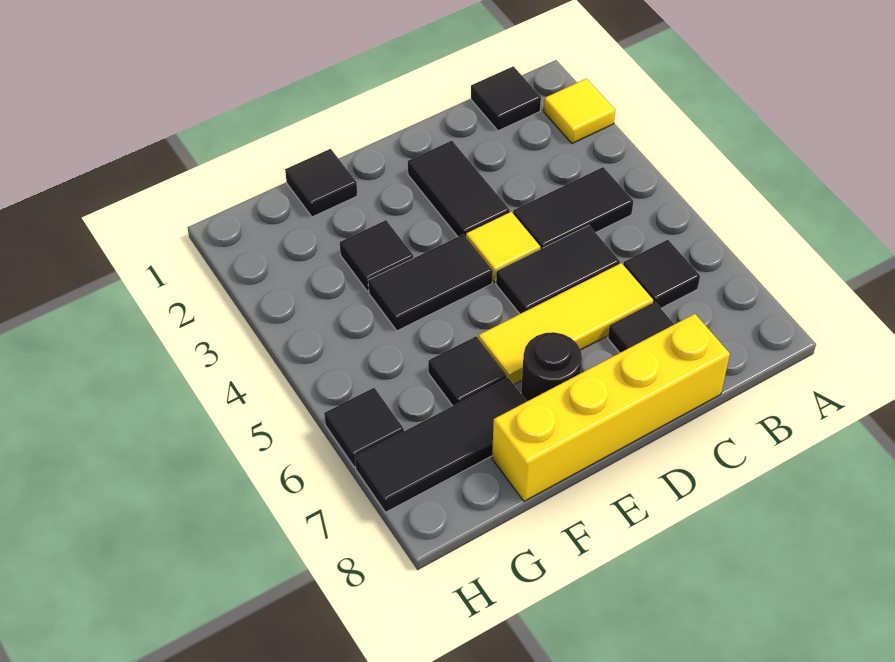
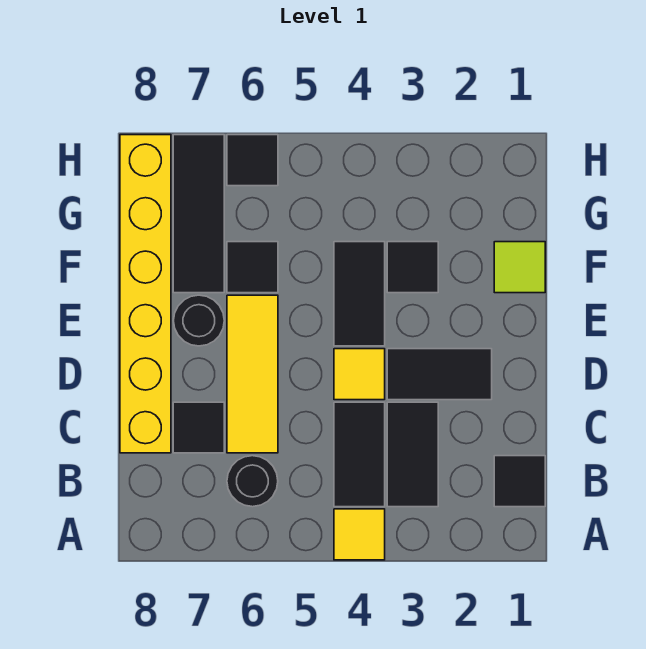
yellow 1x1 tile [544,79,615,144] -> yellow 1x1 tile moved to [334,509,385,560]
black 1x1 tile [623,240,700,308] -> black 1x1 round brick [227,456,278,507]
black 1x2 tile [496,226,620,314] -> black 1x2 tile moved to [387,402,438,507]
yellow 1x4 brick [492,314,730,501] -> yellow 1x6 brick [120,135,171,453]
black 1x1 tile [285,149,357,217] -> lime 1x1 tile [494,242,545,293]

